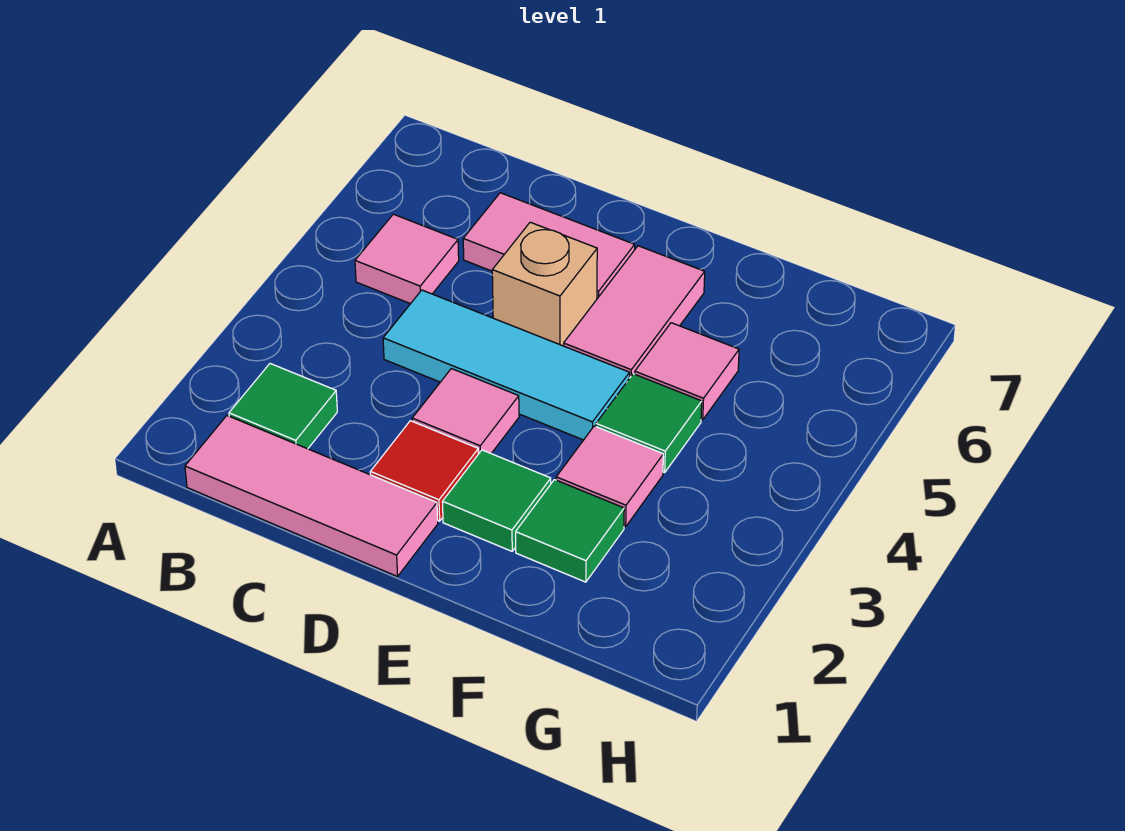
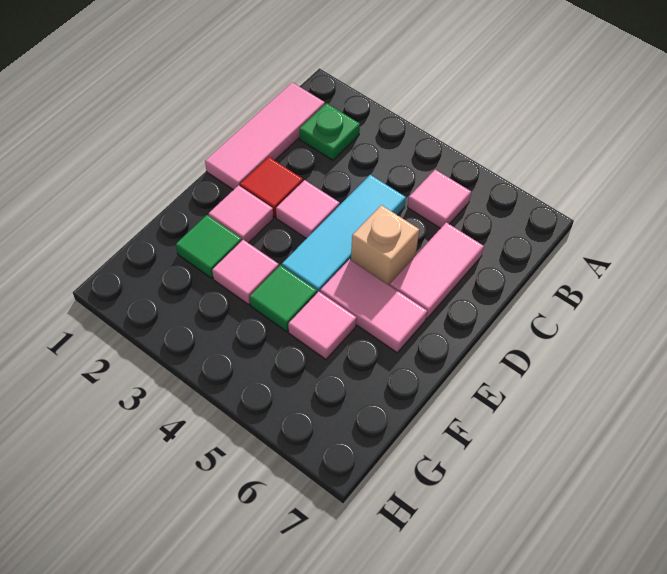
green 1x1 tile [229,364,337,449] -> green 1x1 plate [300,103,360,160]
green 1x1 tile [442,450,551,551] -> pink 1x1 tile [209,185,273,243]

